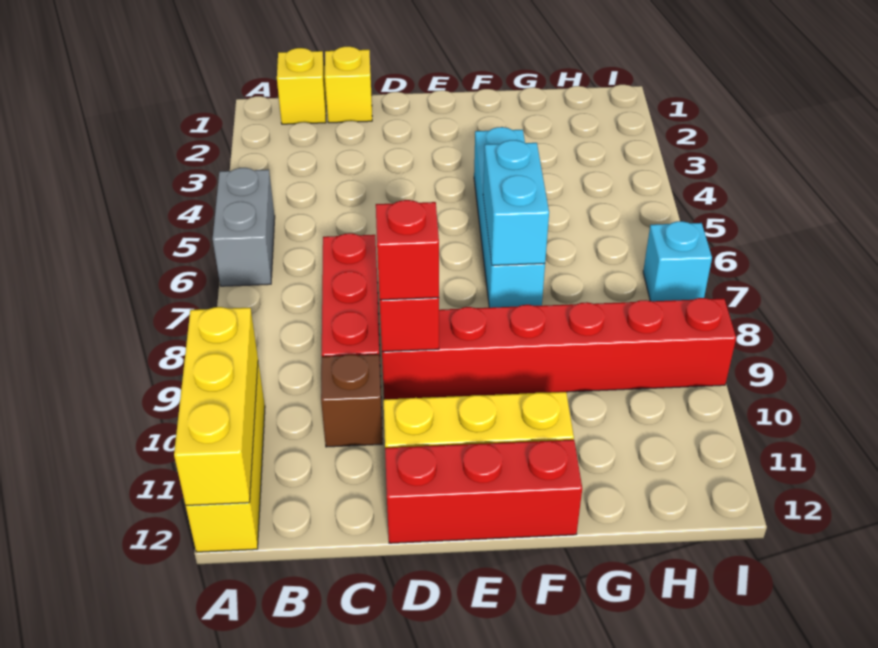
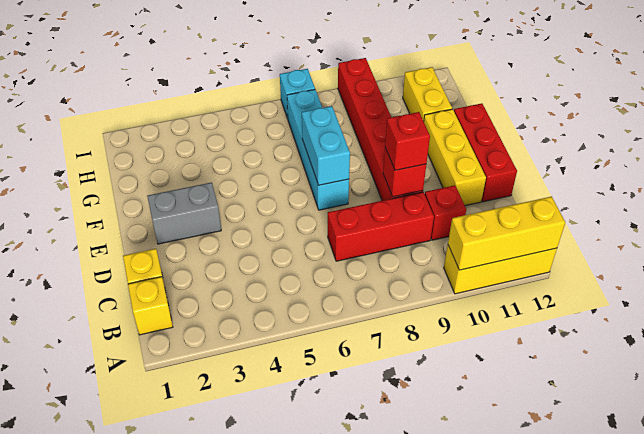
grey 1x2 brick [213,168,275,286] -> grey 1x2 brick moved to [147,182,221,244]
brown 1x1 brick [321,354,383,447] -> red 1x1 brick [425,185,466,240]
cyan 1x4 brick [474,127,545,308] -> cyan 1x4 brick turned to [287,90,349,210]
cyan 1x2 brick [483,140,549,265] -> cyan 1x2 brick turned to [302,106,350,185]
none -> yellow 1x2 brick [403,67,452,121]

